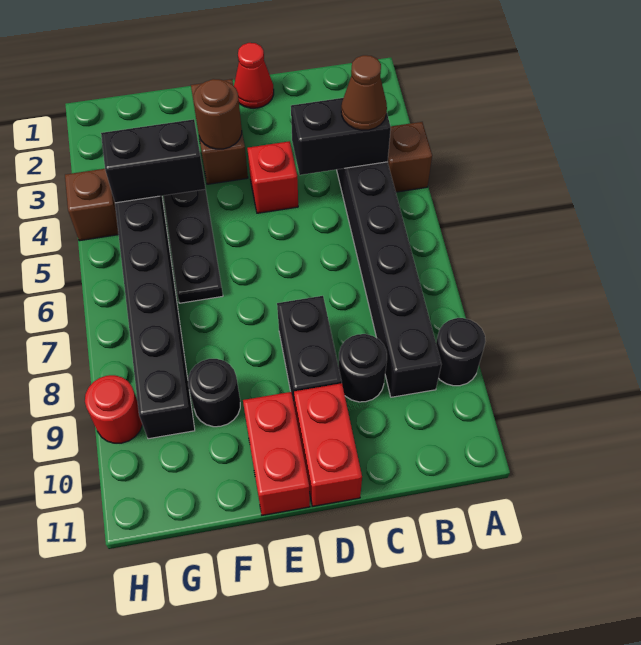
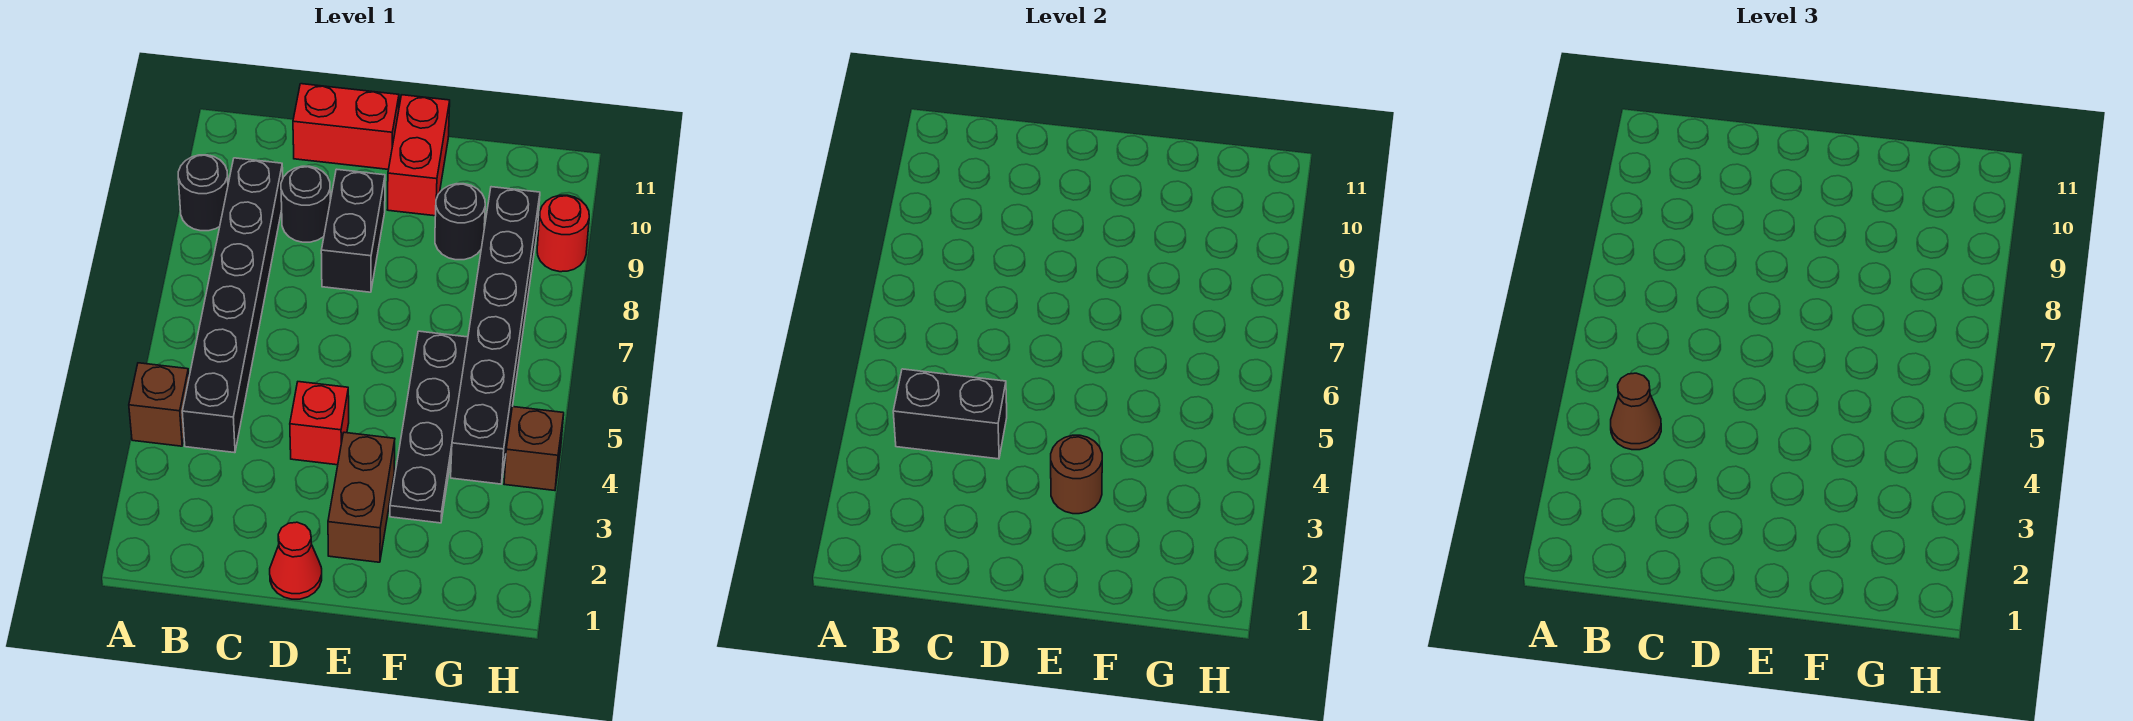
red 1x2 brick [294,383,362,506] -> red 1x2 brick turned to [293,84,399,170]
black 1x2 brick [101,119,206,203] -> none

